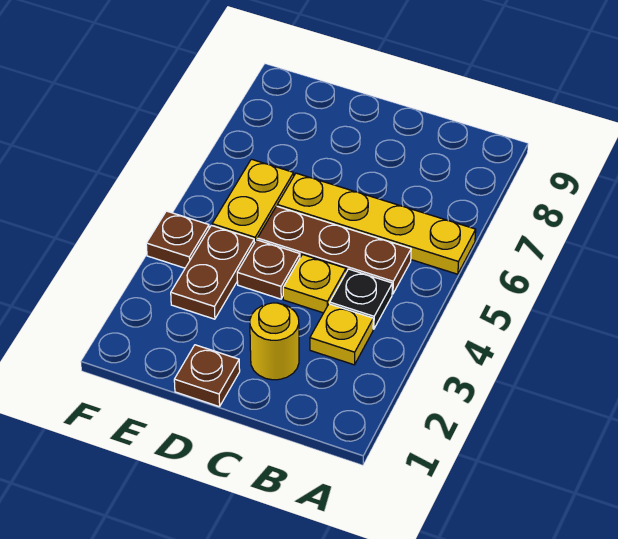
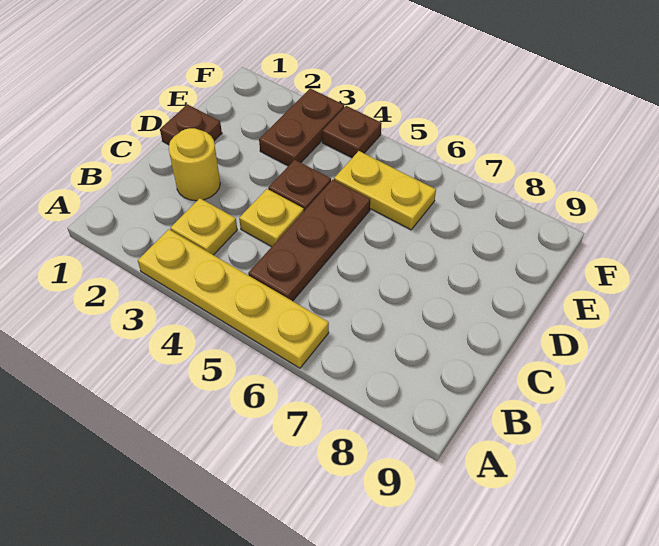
yellow 1x4 plate [277,173,476,274] -> yellow 1x4 plate turned to [138,229,329,368]
black 1x1 plate [330,269,392,329] -> none
brown 1x2 plate [171,225,254,319] -> brown 1x2 plate turned to [259,89,344,166]

